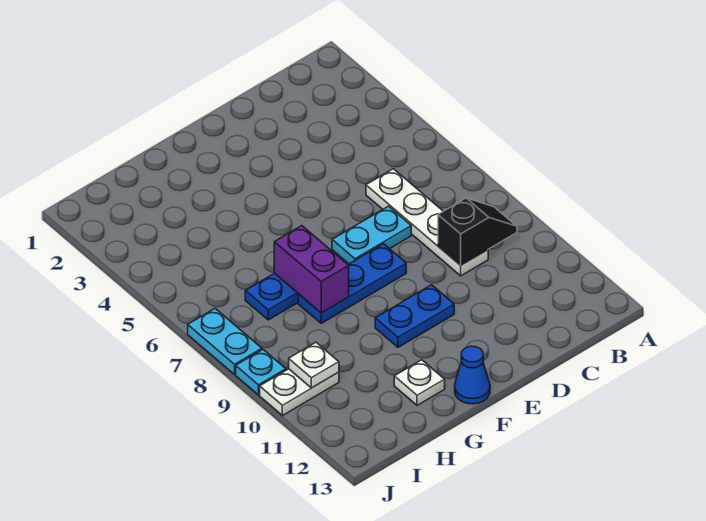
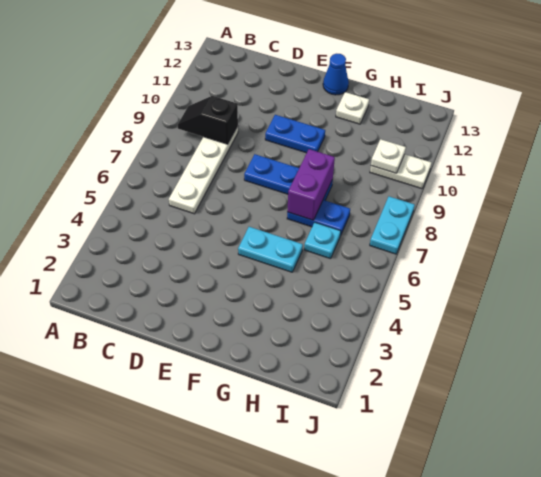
cyan 1x2 plate [332,206,411,264] -> cyan 1x2 plate moved to [238,227,303,272]
cyan 1x1 plate [236,350,286,395] -> cyan 1x1 plate moved to [304,222,341,259]

